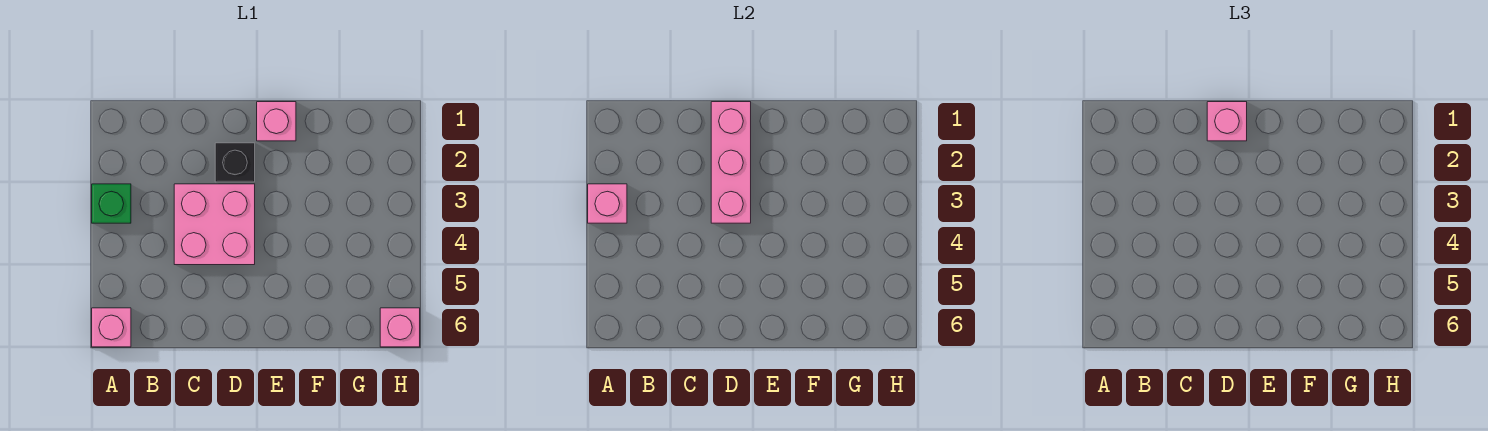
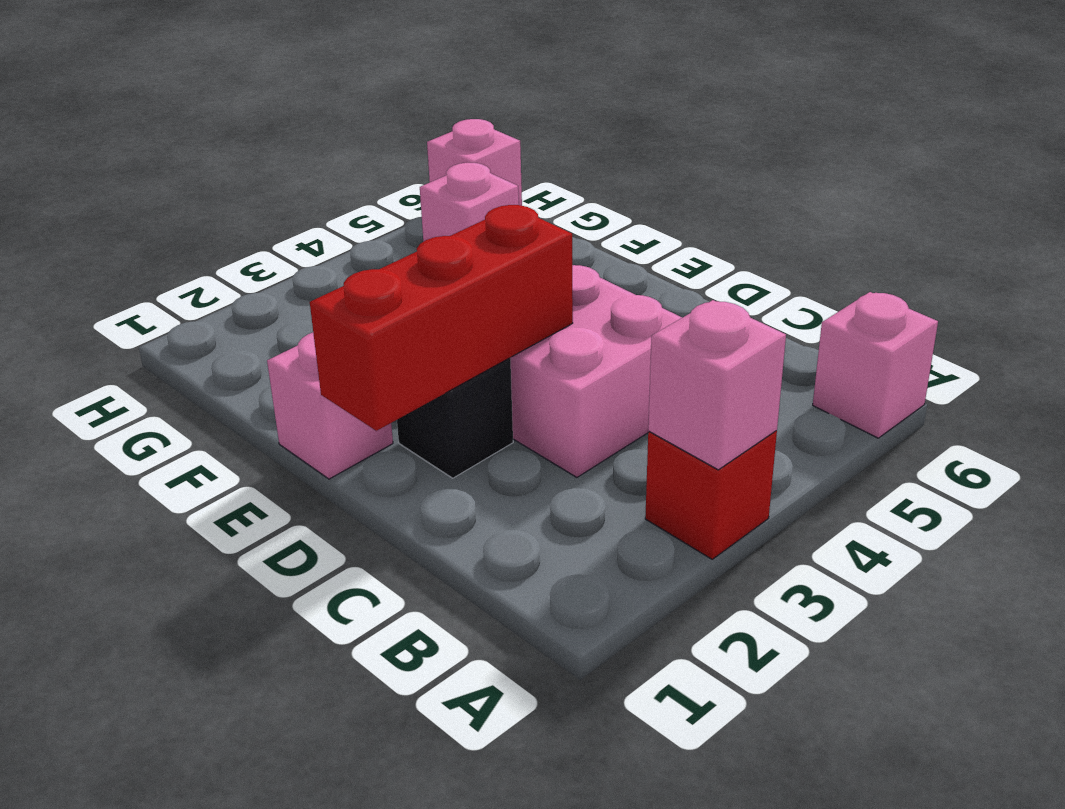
green 1x1 brick [92,184,131,223] -> red 1x1 brick [645,431,777,559]
pink 1x3 brick [711,102,751,223] -> red 1x3 brick [310,205,573,431]
pink 1x1 brick [1207,102,1247,141] -> pink 1x1 brick moved to [420,163,519,242]

